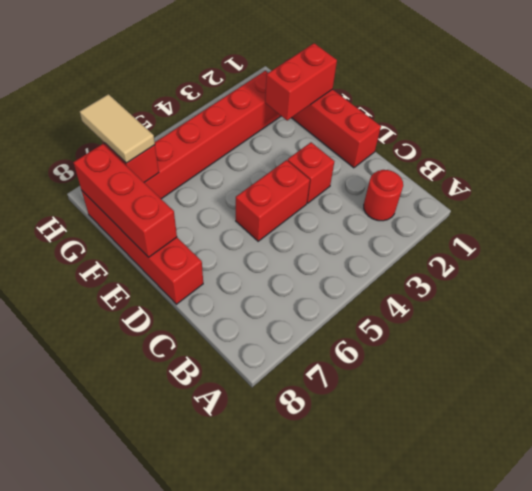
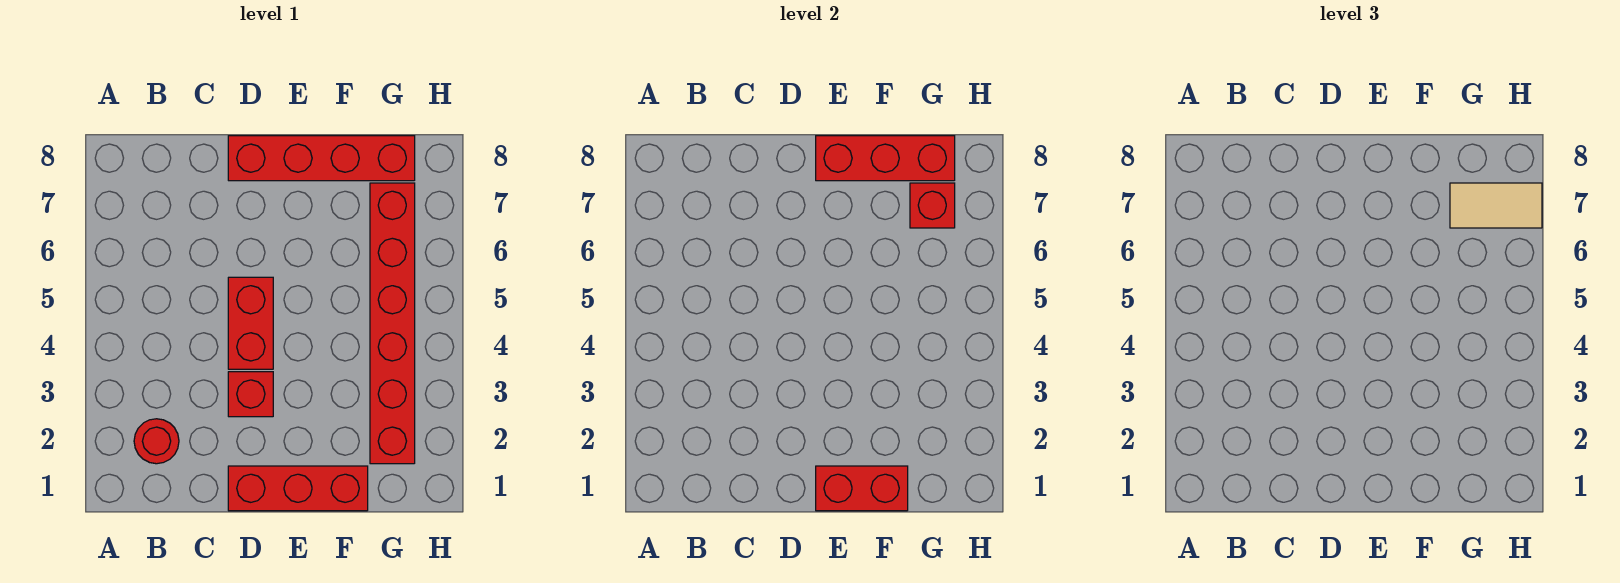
red 1x2 brick [265,43,337,120] -> red 1x2 brick turned to [816,466,908,511]

